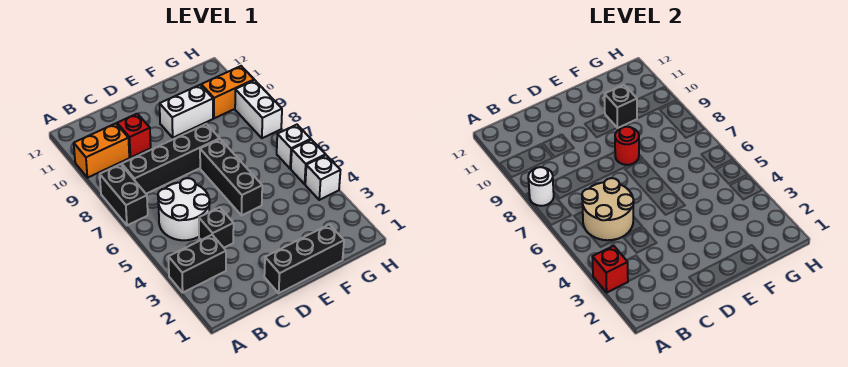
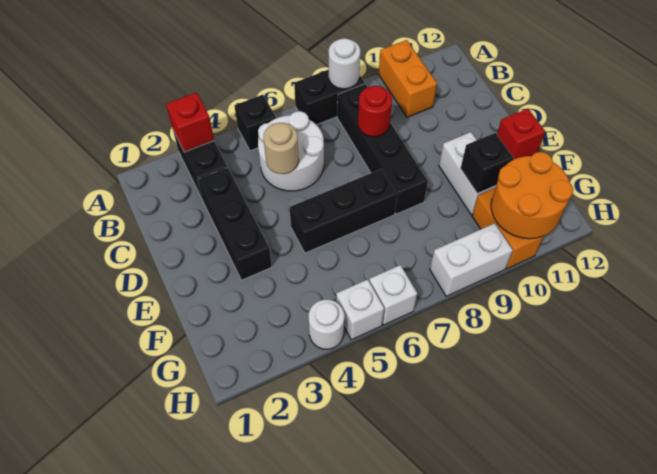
tan 2x2 round brick [582,178,634,240] -> tan 1x1 round brick [264,123,299,174]
black 1x1 brick [199,207,234,248] -> black 1x1 brick moved to [234,95,276,151]
red 1x1 brick [117,114,151,158] -> red 1x1 brick moved to [497,109,545,160]
black 1x3 brick [264,224,344,293] -> black 1x3 brick moved to [198,167,272,280]
red 1x1 round brick [615,127,639,165] -> red 1x1 round brick moved to [358,86,392,137]
none -> orange 2x2 round brick [491,152,573,239]
white 1x1 brick [305,155,341,200] -> white 1x1 round brick [309,300,344,349]

